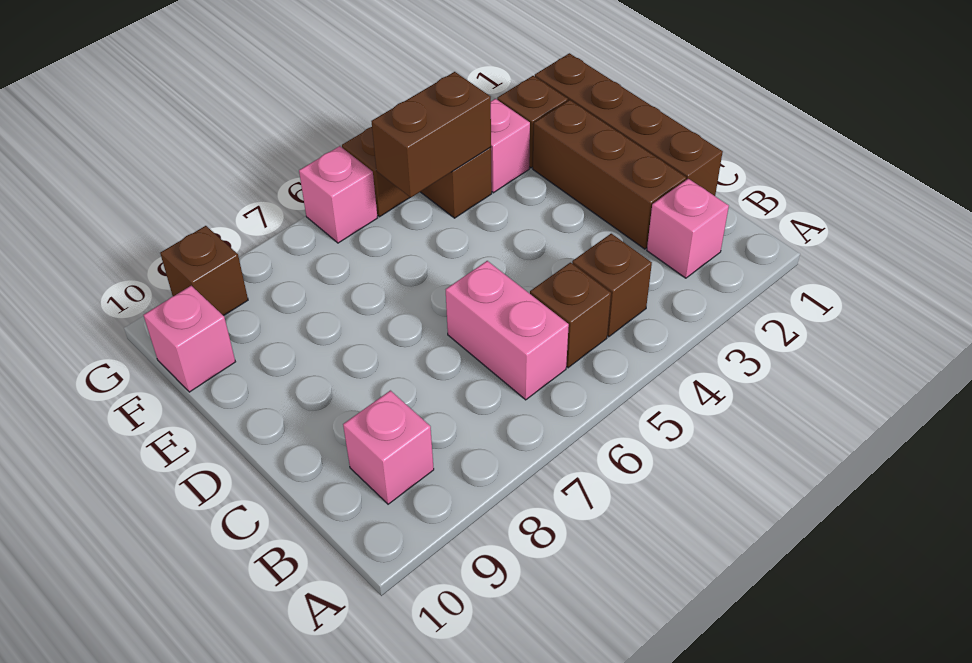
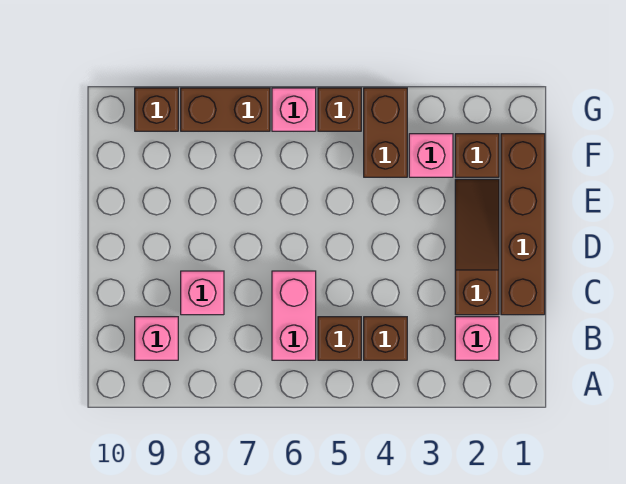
brown 1x3 brick [533,100,686,249] -> brown 1x3 slope [455,179,499,315]
brown 1x2 brick [371,72,491,198] -> brown 1x2 brick moved to [181,88,270,131]
pink 1x1 brick [143,286,235,392] -> pink 1x1 brick moved to [181,271,224,315]

